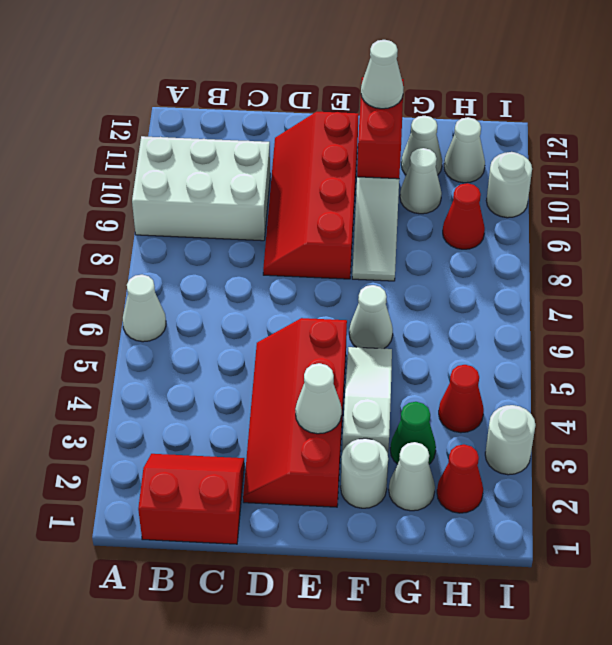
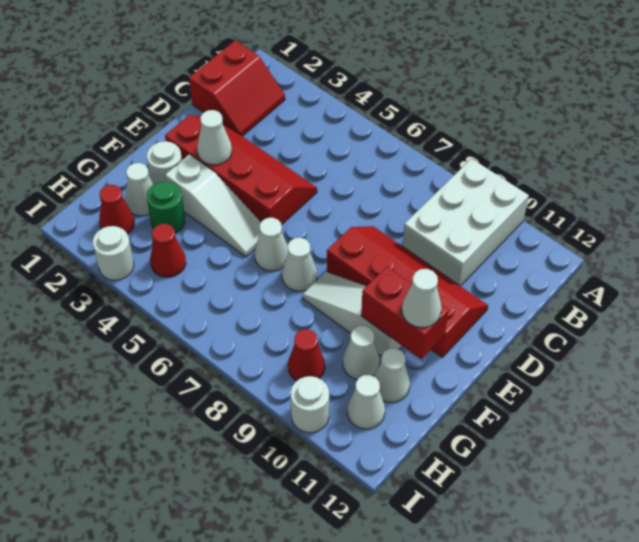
white 1x1 cone [123,274,166,342] -> white 1x1 cone moved to [282,238,317,291]
green 1x1 cone [390,402,436,464] -> green 1x1 round brick [147,181,185,233]

